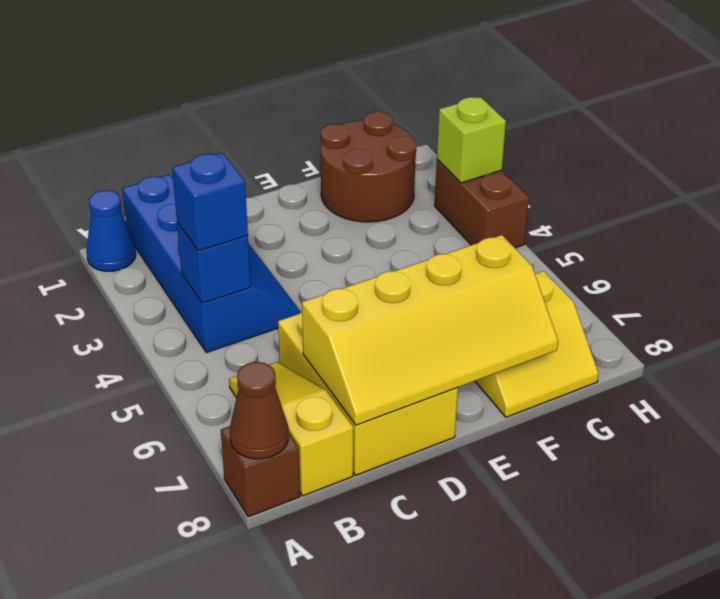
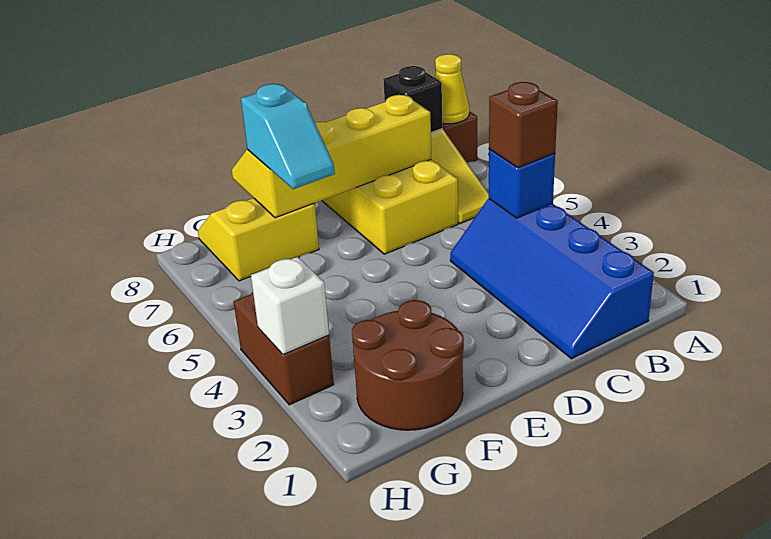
blue 1x1 cone [86,190,136,271] -> none
brown 1x1 cone [230,362,288,459] -> yellow 1x1 cone [435,54,469,124]
blue 1x1 brick [172,153,248,251] -> brown 1x1 brick [489,82,558,168]
none -> black 1x1 brick [383,66,442,132]
none -> cyan 1x2 slope [241,84,335,189]
lime 1x1 brick [437,97,506,183] -> white 1x1 brick [251,257,329,355]

